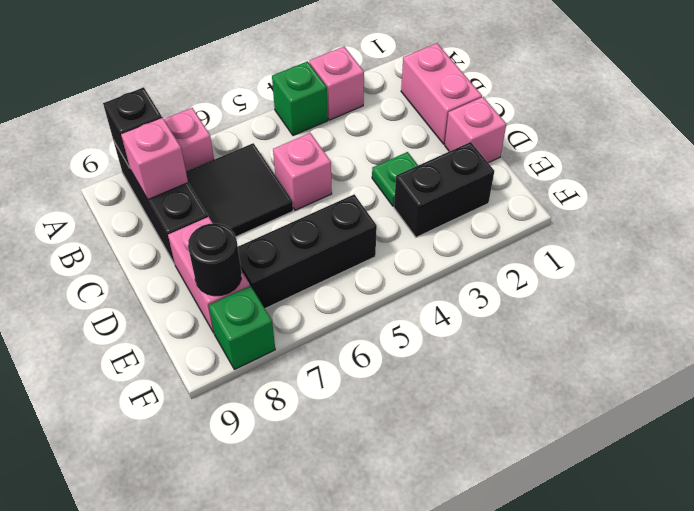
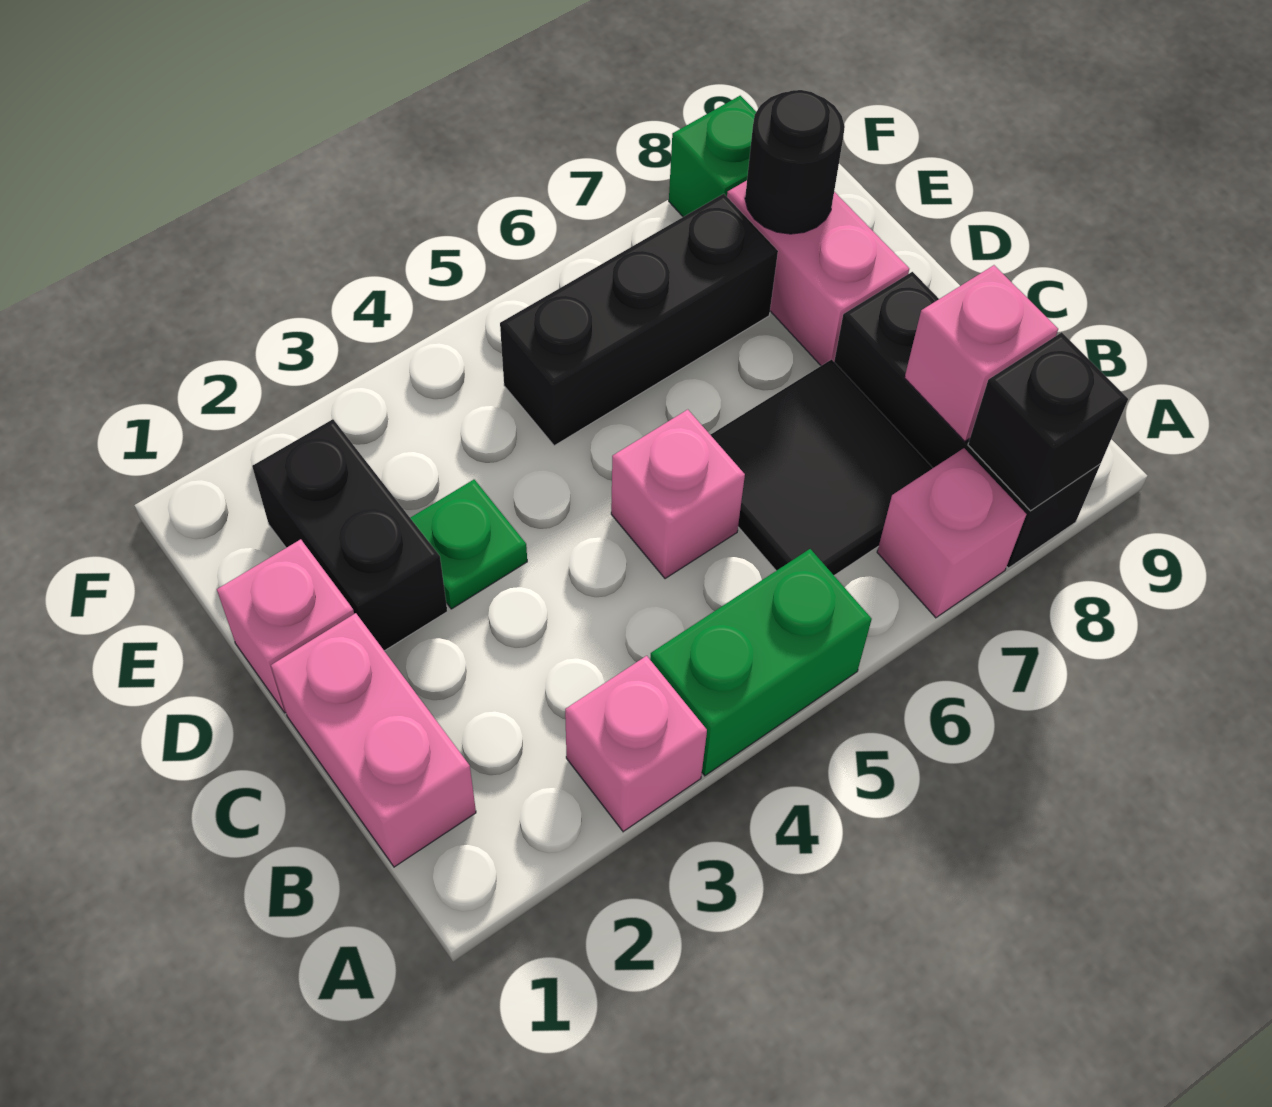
green 1x1 brick [272,61,328,135] -> green 1x2 brick [650,549,872,776]
black 1x2 brick [394,142,494,237] -> black 1x2 brick turned to [252,419,447,651]

